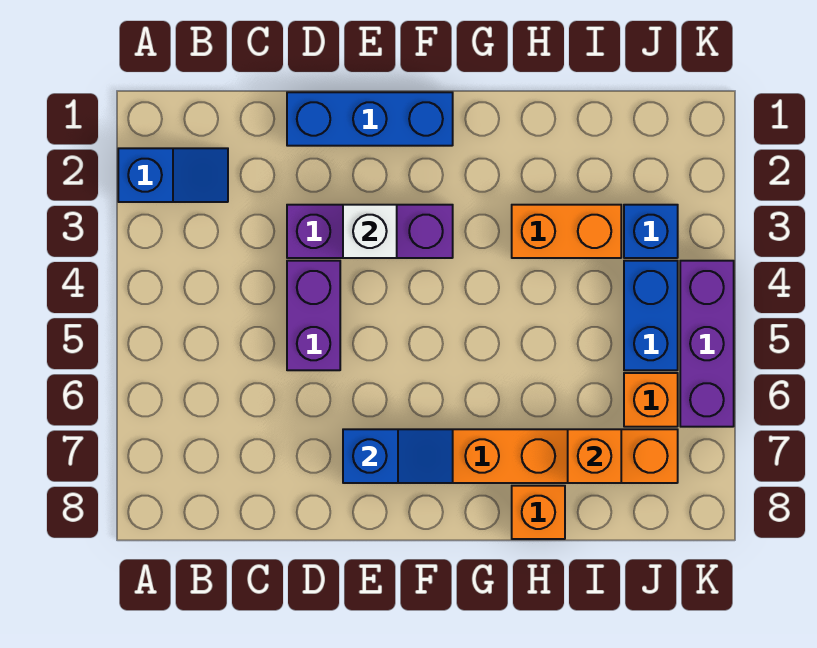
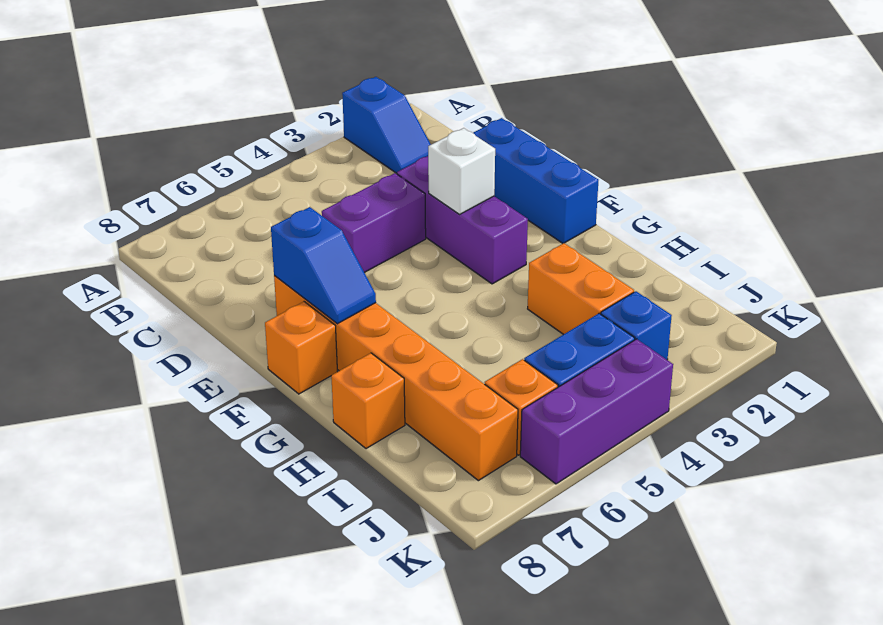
orange 1x1 brick [568,429,621,483] -> orange 1x1 brick moved to [265,302,337,394]

